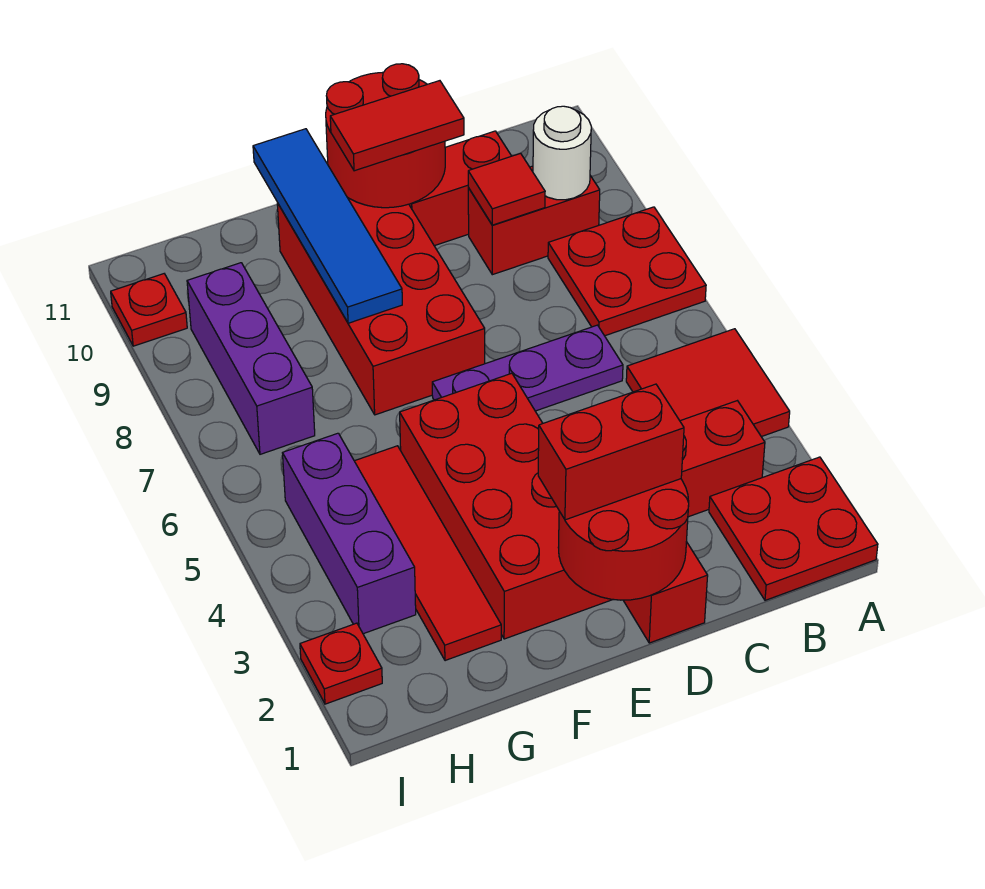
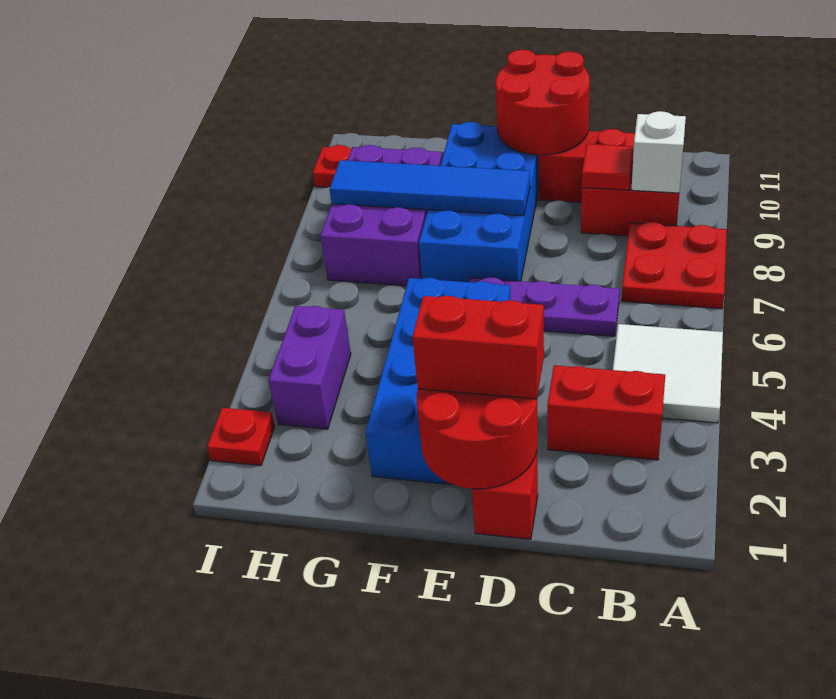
red 2x2 plate [709,457,878,600] -> none
red 2x2 tile [626,329,790,437] -> white 2x2 tile [613,324,723,423]
white 1x1 round brick [533,106,591,200] -> white 1x1 brick [632,111,686,193]
red 1x2 tile [330,81,464,171] -> none
red 2x4 brick [400,373,613,639] -> blue 2x4 brick [366,278,511,485]
red 2x4 brick [277,197,485,415] -> blue 2x4 brick [419,122,539,282]
blue 1x4 tile [253,129,402,323] -> blue 1x4 tile turned to [330,160,530,216]
red 1x4 tile [355,446,501,661] -> none
purple 1x3 brick [283,433,416,634] -> purple 1x2 brick [268,306,351,429]
purple 1x3 brick [187,263,315,454] -> purple 2x3 brick [321,145,442,286]

